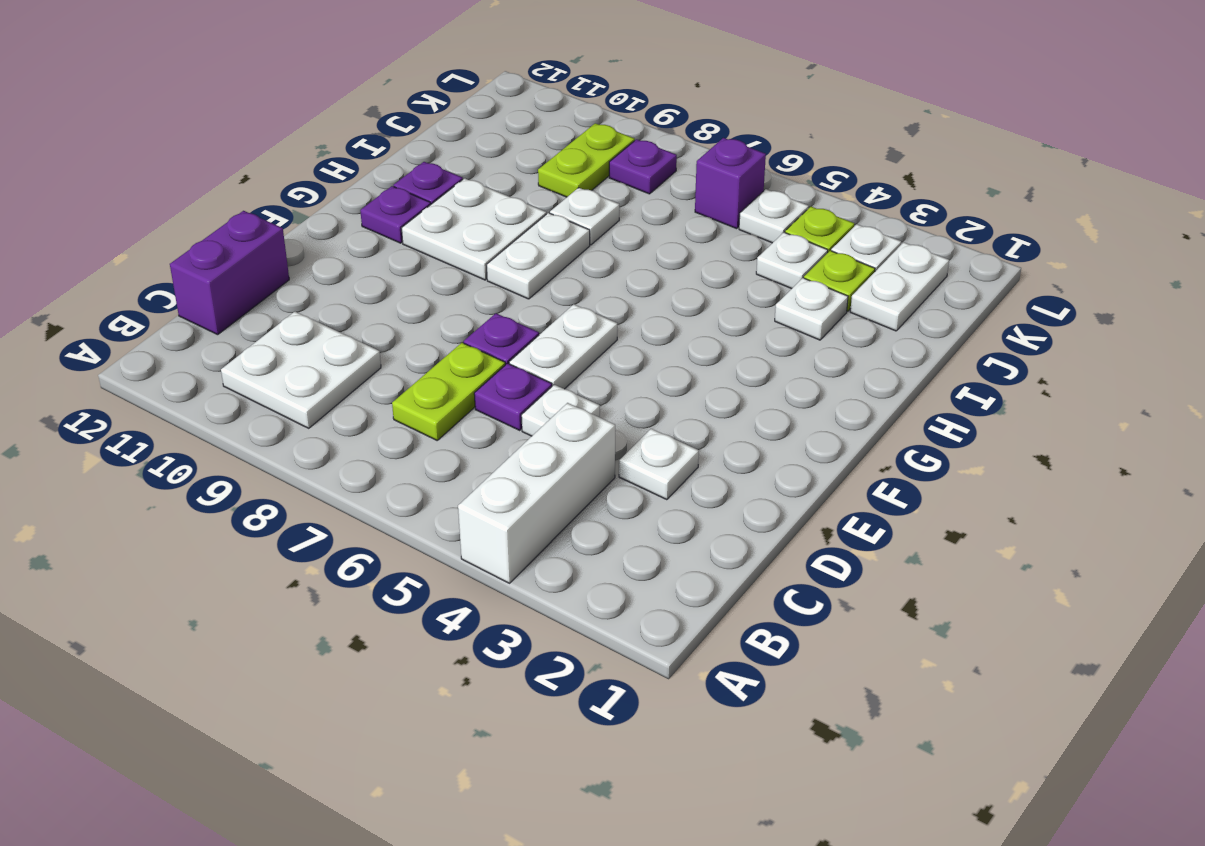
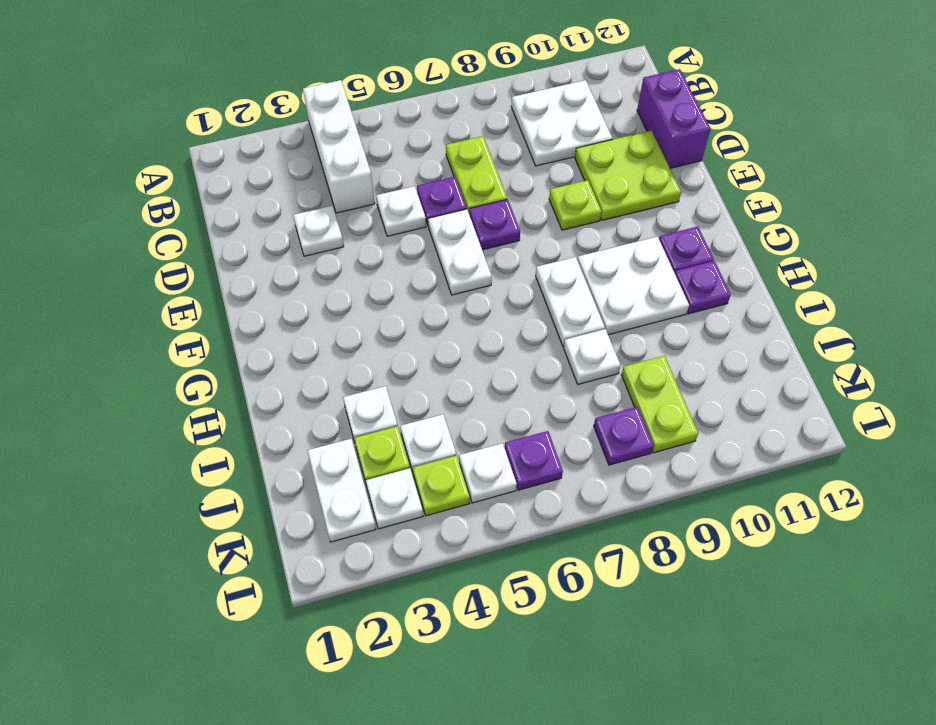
none -> lime 2x2 plate [575,131,681,220]
none -> lime 1x1 plate [549,180,602,230]
purple 1x1 brick [695,138,766,229] -> purple 1x1 plate [505,431,563,490]

